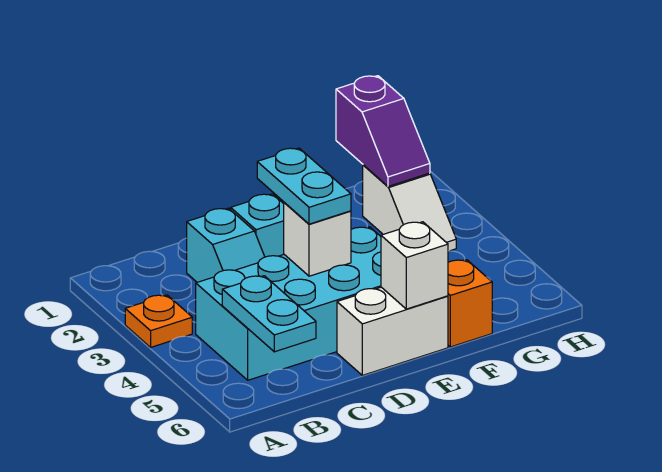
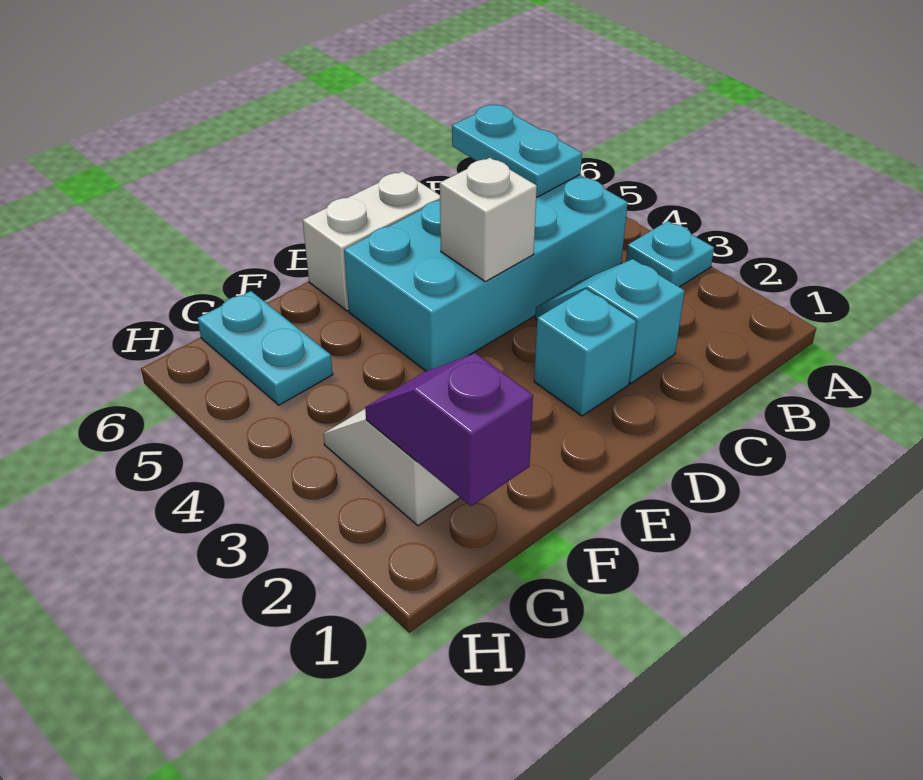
orange 1x1 plate [125,295,192,347] -> cyan 1x1 plate [626,221,714,287]
cyan 1x2 plate [257,148,351,224] -> cyan 1x2 plate moved to [198,291,333,405]
white 1x1 brick [381,222,448,309] -> none
orange 1x1 brick [448,260,492,347] -> none

